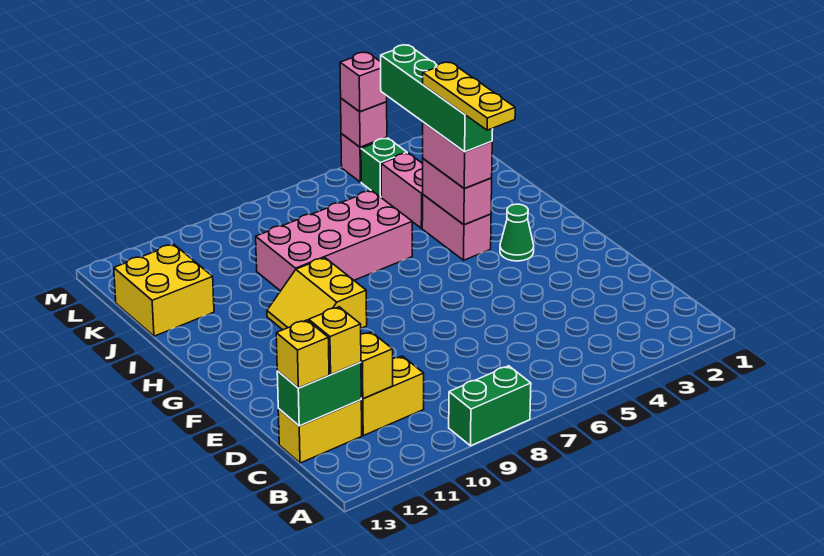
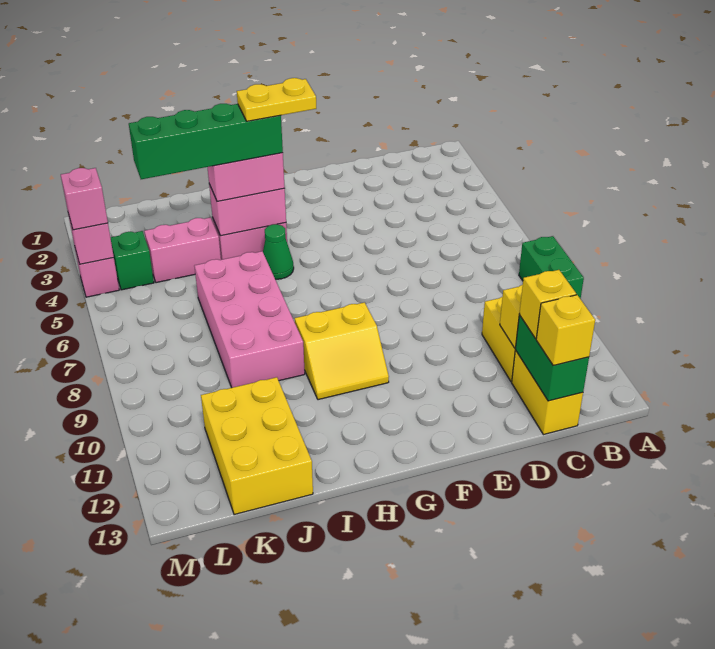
green 1x1 cone [500,204,534,261] -> green 1x1 cone moved to [263,224,294,279]
yellow 1x3 plate [423,62,515,130] -> yellow 1x2 plate [237,78,316,121]
yellow 2x2 brick [114,244,214,336] -> yellow 2x3 brick [201,377,313,515]

